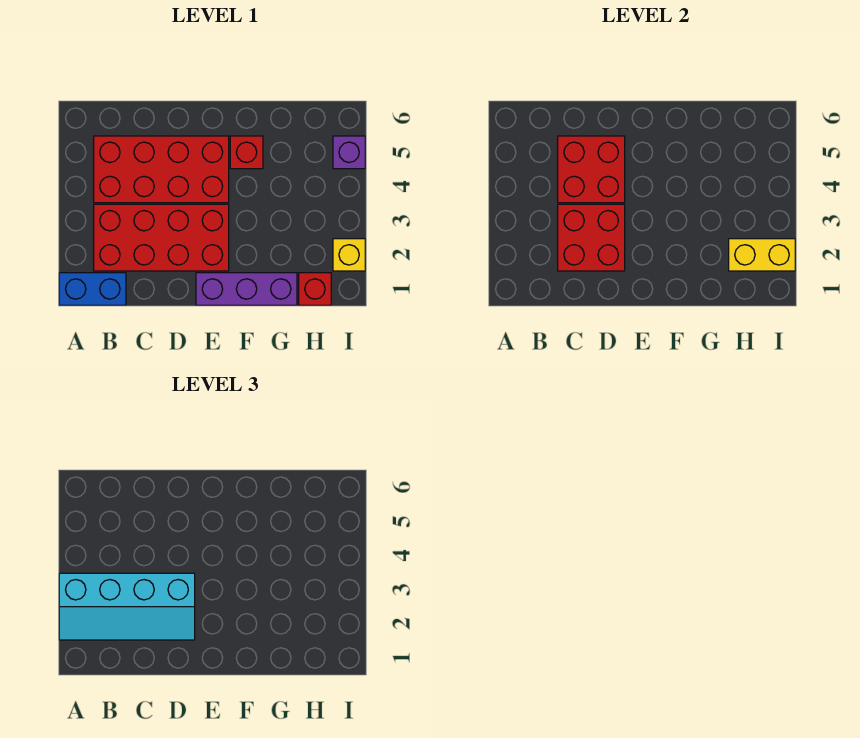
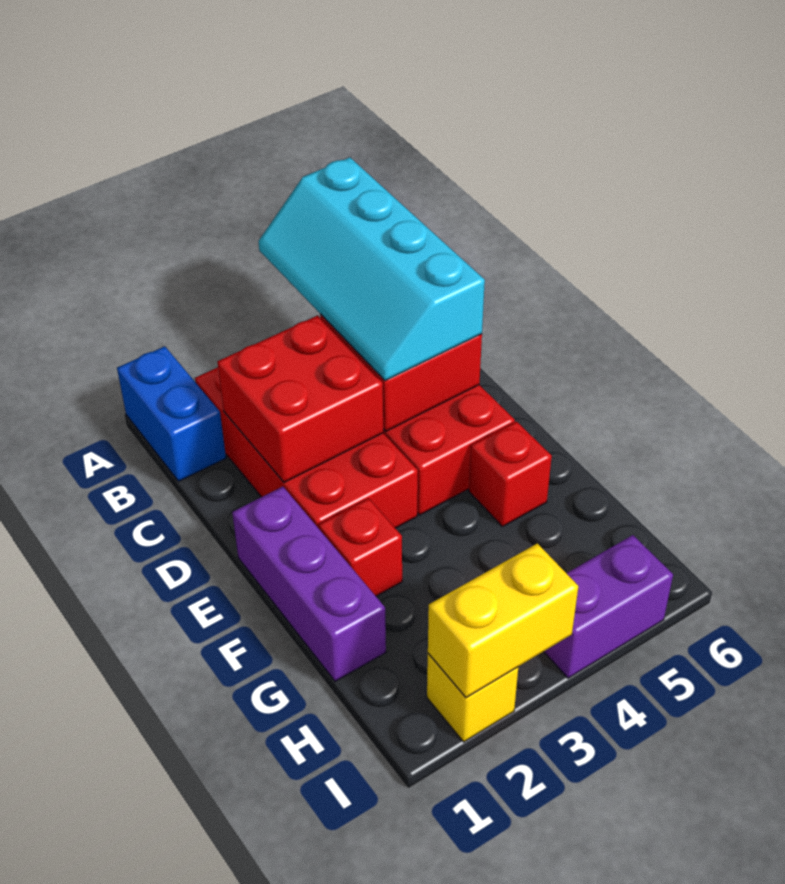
cyan 2x4 slope [59,573,195,640] -> cyan 2x4 slope moved to [258,157,485,381]
red 1x1 brick [299,273,331,305] -> red 1x1 brick moved to [319,498,402,596]
yellow 1x2 brick [729,239,795,271] -> yellow 1x2 brick turned to [428,543,578,698]
purple 1x1 brick [333,136,365,169] -> purple 1x2 brick [544,535,673,678]

